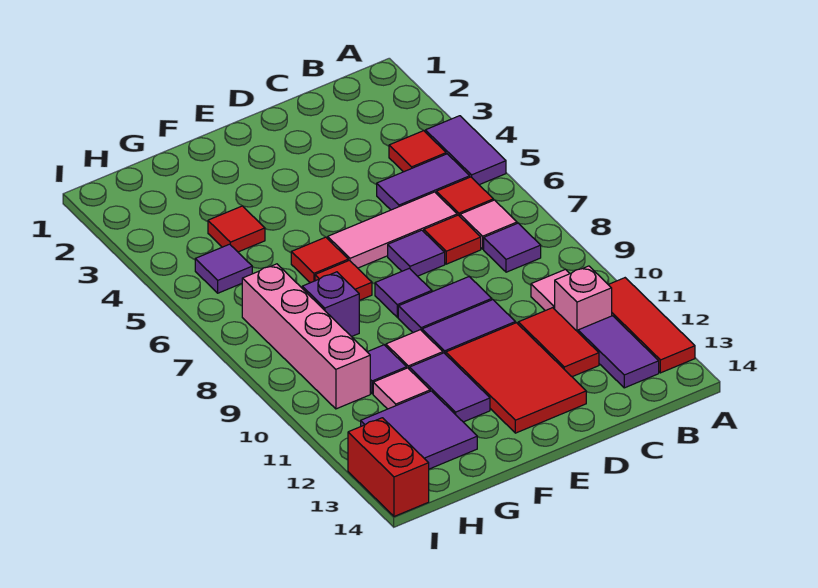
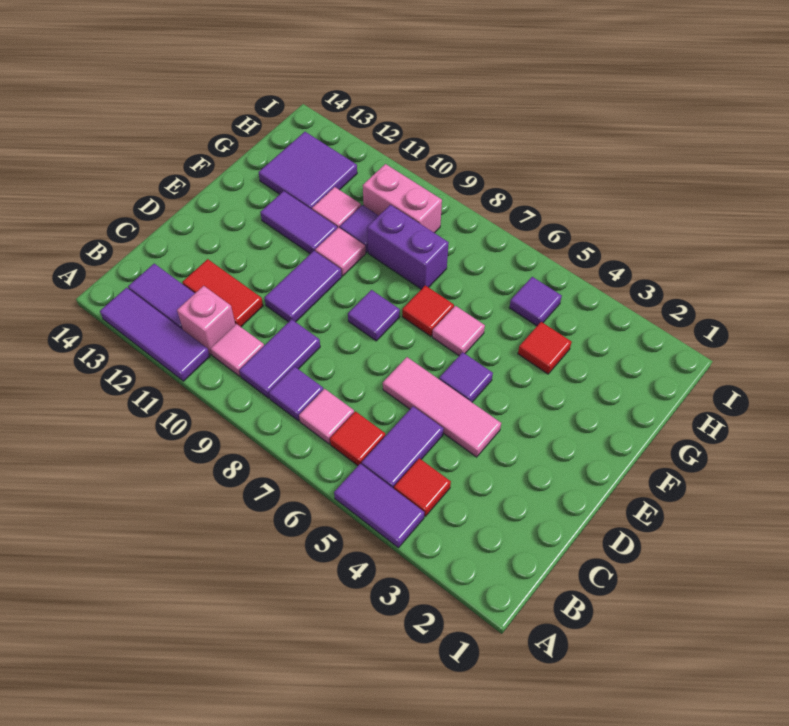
red 1x3 tile [608,278,695,373] -> purple 1x3 tile [100,288,210,381]
pink 1x3 tile [328,192,457,268] -> pink 1x3 tile turned to [383,357,501,457]
red 1x1 tile [424,215,481,264] -> none
purple 1x1 tile [388,230,445,276] -> purple 1x1 tile moved to [439,352,493,402]
purple 1x2 tile [398,277,492,333] -> purple 1x2 tile moved to [239,319,320,398]
red 2x3 tile [446,323,586,433] -> none
red 1x1 tile [291,237,348,283] -> pink 1x1 tile [432,306,485,356]
purple 1x1 brick [302,272,359,337] -> purple 1x2 brick [367,205,449,289]
pink 1x4 brick [242,264,370,409] -> pink 1x2 brick [363,164,442,233]
red 1x2 brick [348,418,429,516] -> none

